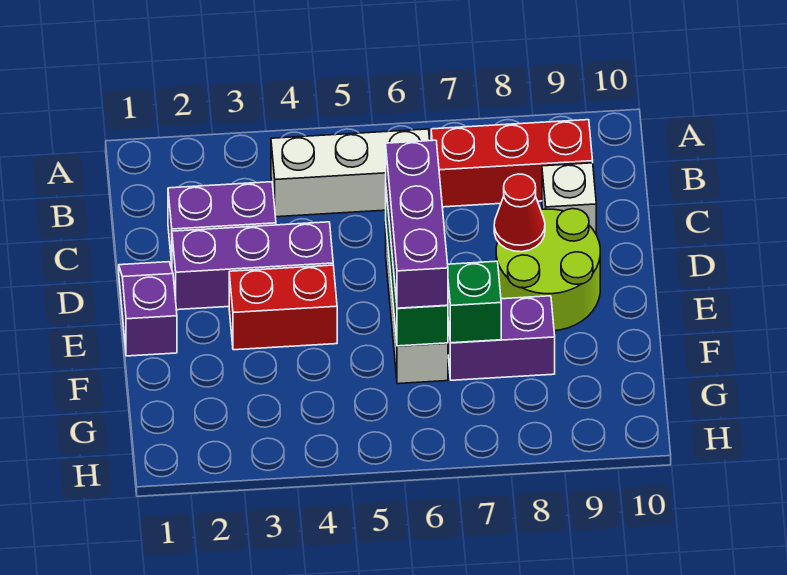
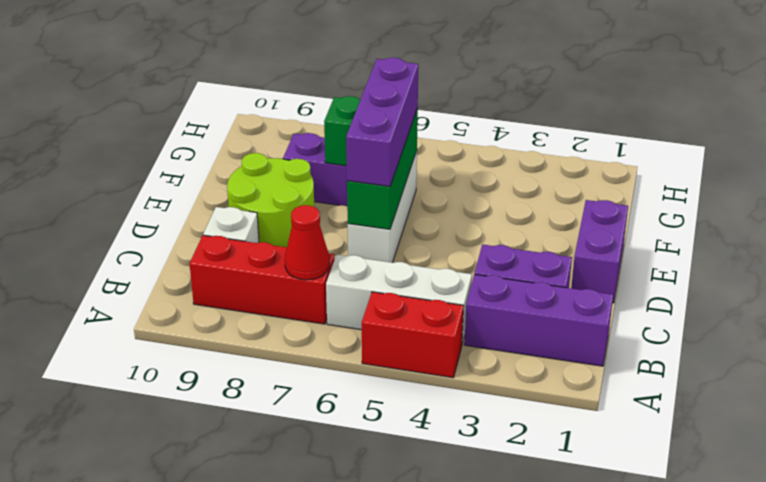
purple 1x2 slope [119,262,177,356] -> purple 1x2 brick [571,200,628,303]
purple 1x3 brick [172,222,333,310] -> purple 1x3 brick moved to [464,274,613,366]
red 1x1 cone [494,174,545,252] -> red 1x1 cone moved to [285,205,330,280]
red 1x2 brick [229,265,337,350] -> red 1x2 brick moved to [362,292,464,378]

